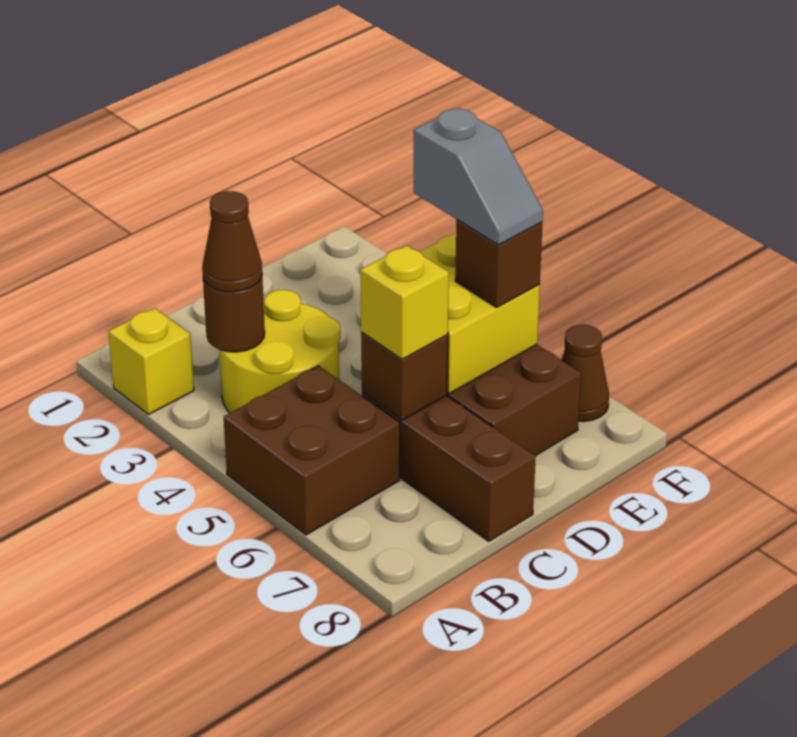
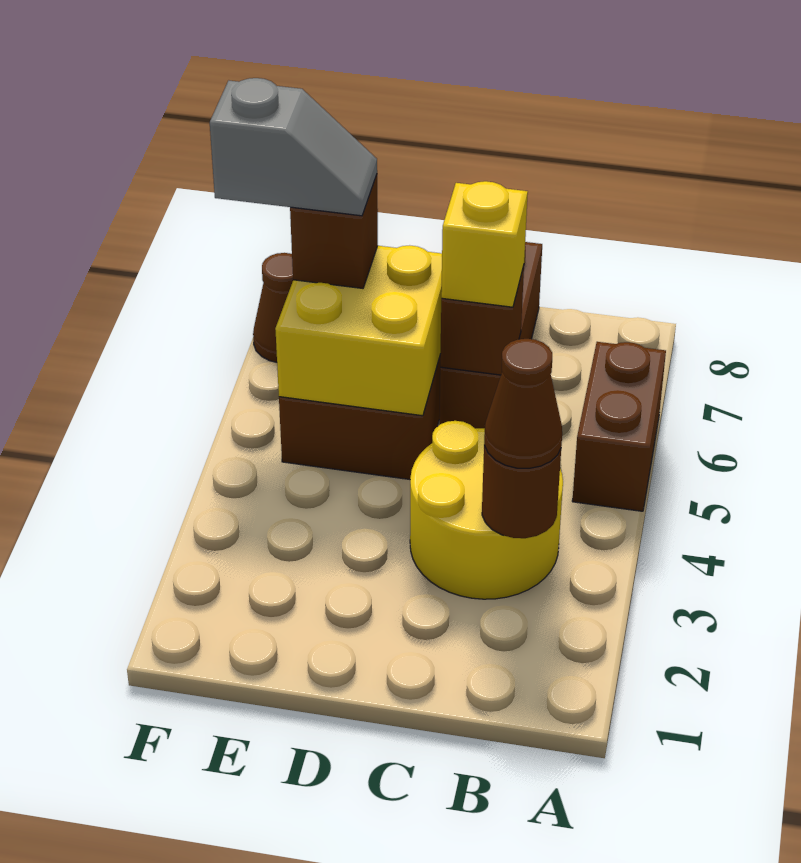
yellow 1x1 brick [109,308,194,415] -> none
brown 2x2 brick [224,366,400,535] -> brown 1x2 brick [572,342,666,511]
grey 1x2 slope [414,108,543,245] -> grey 1x2 slope turned to [210,78,377,216]

